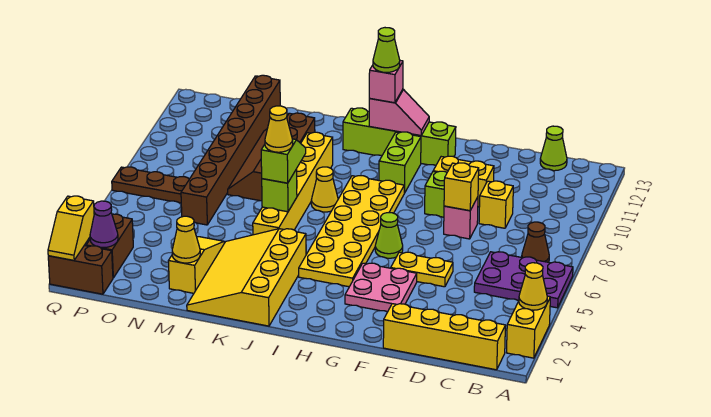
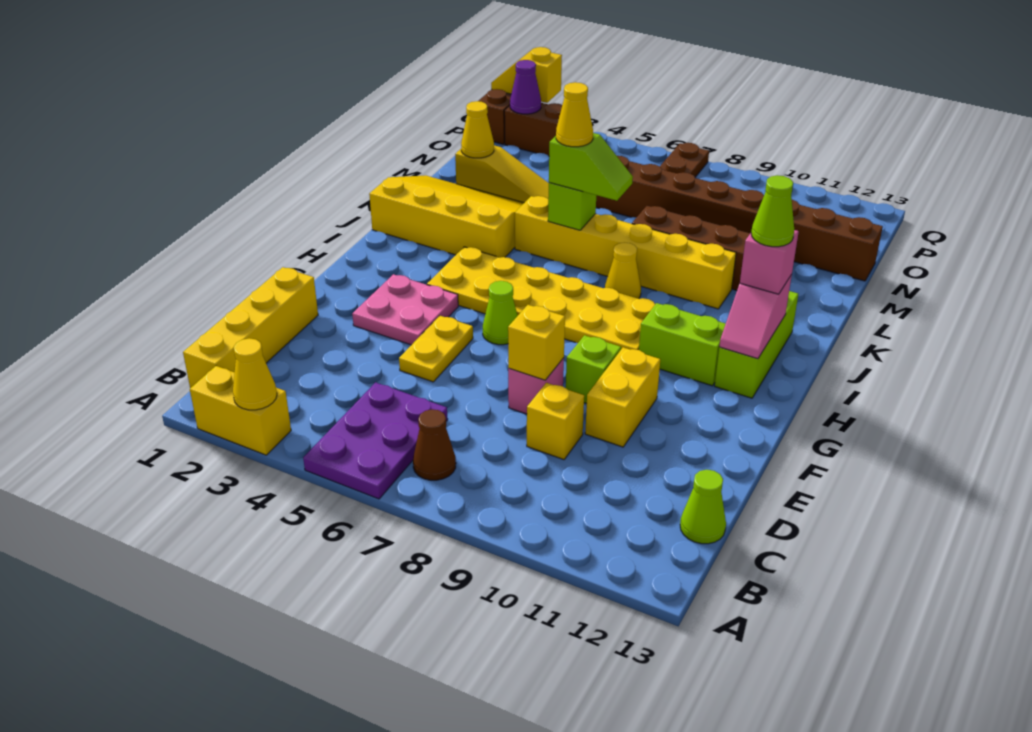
lime 1x4 brick [343,108,456,165] -> lime 1x3 brick [715,291,798,398]

